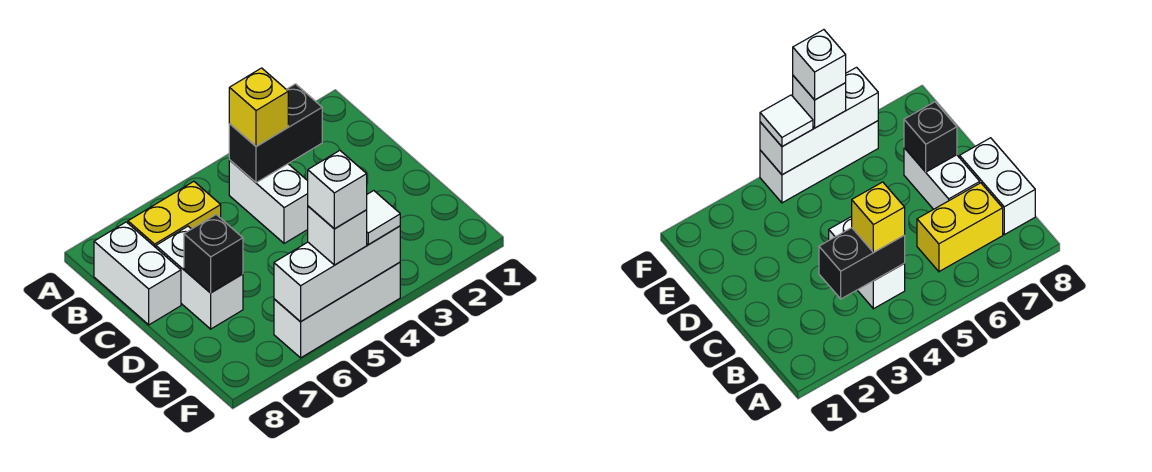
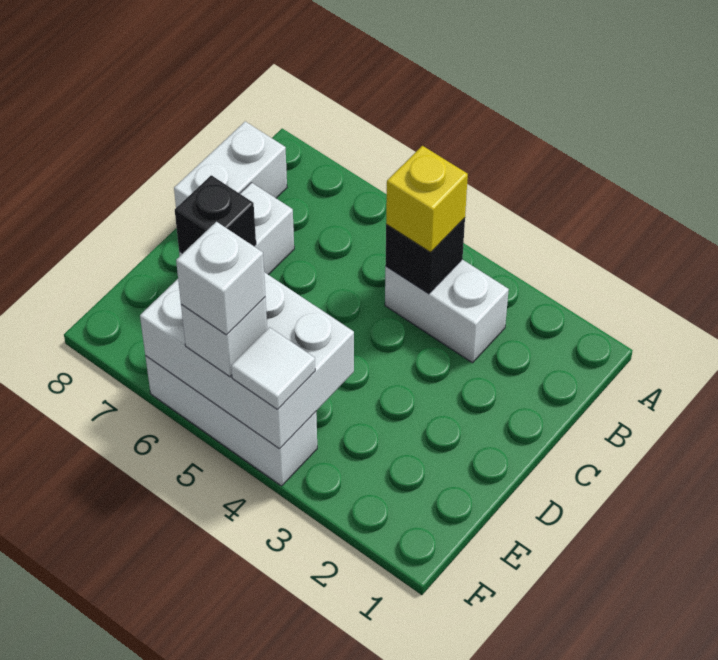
black 1x2 brick [229,84,322,183] -> black 1x1 brick [385,218,465,294]
white 1x2 brick [229,160,308,243] -> white 1x2 brick turned to [385,259,509,363]
yellow 1x2 brick [128,181,221,247] -> none
white 1x3 brick [274,226,400,321] -> white 2x3 brick [140,272,354,449]

